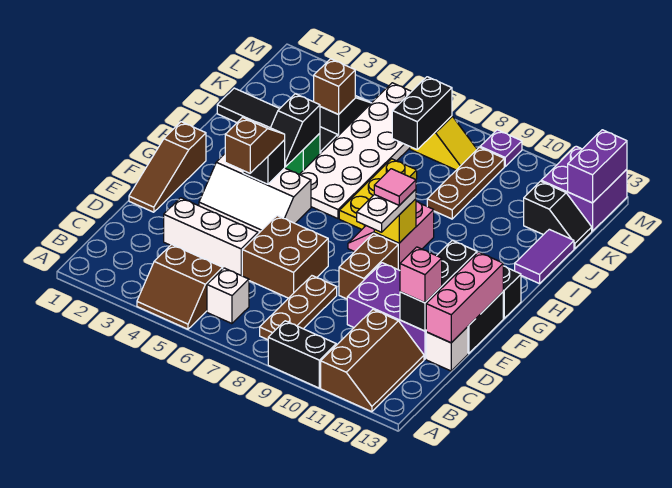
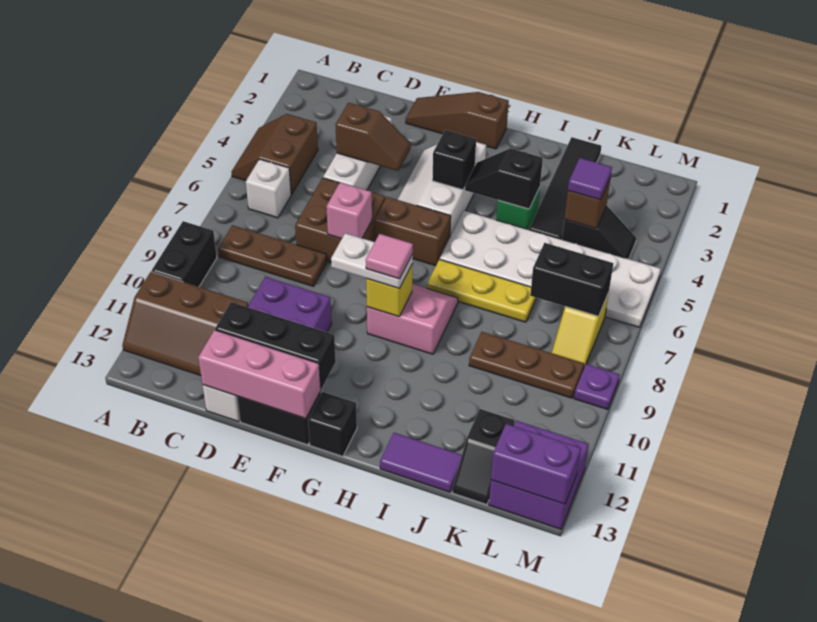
pink 1x1 brick [400,247,442,303] -> pink 1x1 brick moved to [326,183,372,239]
brown 1x2 brick [339,233,398,299] -> brown 1x2 brick moved to [374,197,451,266]
brown 1x2 slope [225,117,285,173] -> brown 1x2 slope moved to [336,103,411,171]
none -> purple 1x1 tile [568,158,612,200]

